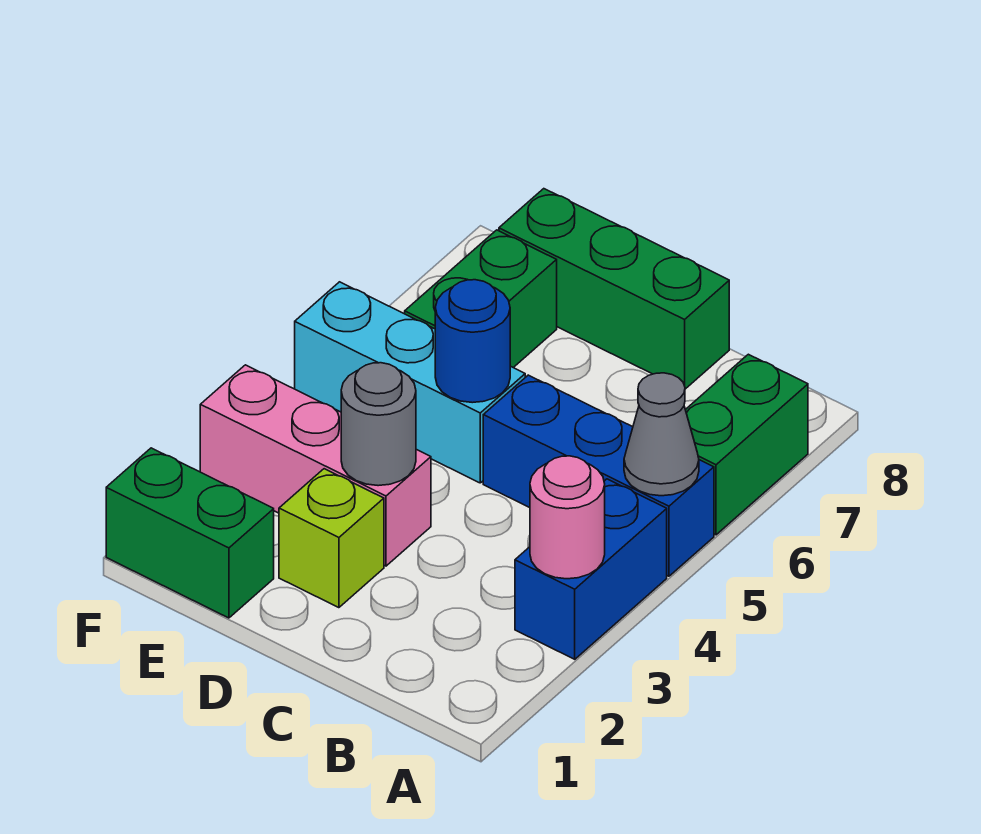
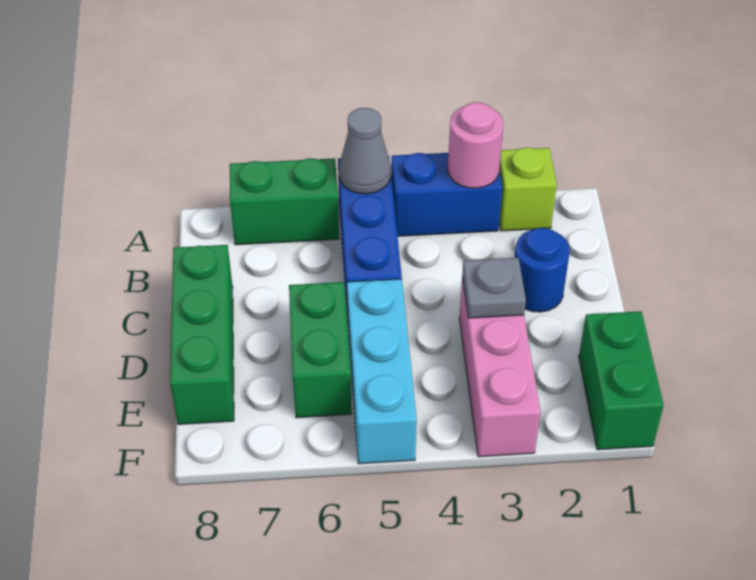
lime 1x1 brick [279,469,384,608] -> lime 1x1 brick moved to [499,148,557,231]
grey 1x1 round brick [341,363,416,486] -> grey 1x1 plate [462,258,526,318]
blue 1x1 round brick [435,280,510,403] -> blue 1x1 round brick moved to [515,228,570,312]
green 1x2 brick [405,230,557,368] -> green 1x2 brick turned to [289,282,352,418]

